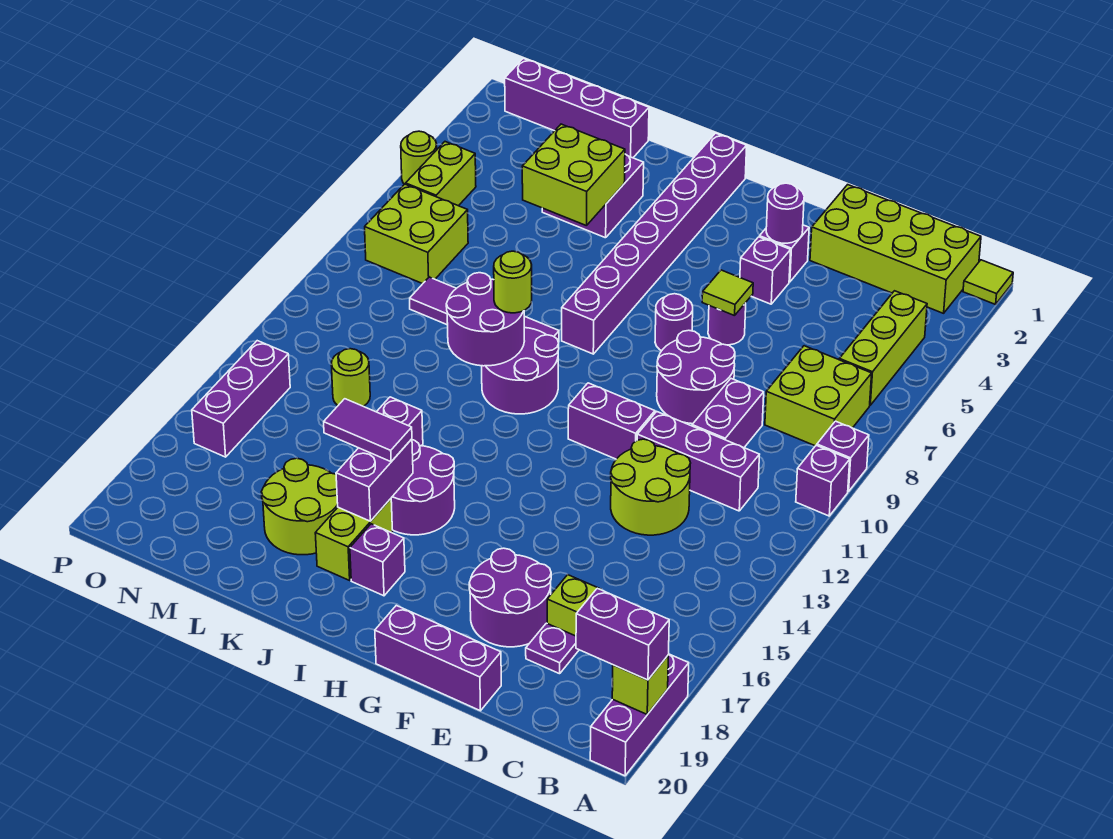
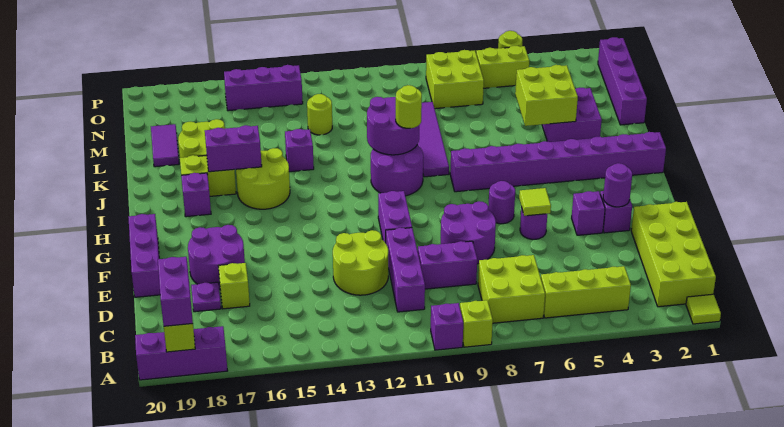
purple 1x1 brick [817,421,869,492] -> lime 1x1 brick [460,300,493,347]
purple 2x2 round brick [391,440,455,535] -> lime 2x2 round brick [236,148,290,209]
purple 1x2 tile [324,399,412,462] -> purple 1x2 tile moved to [151,124,179,167]

